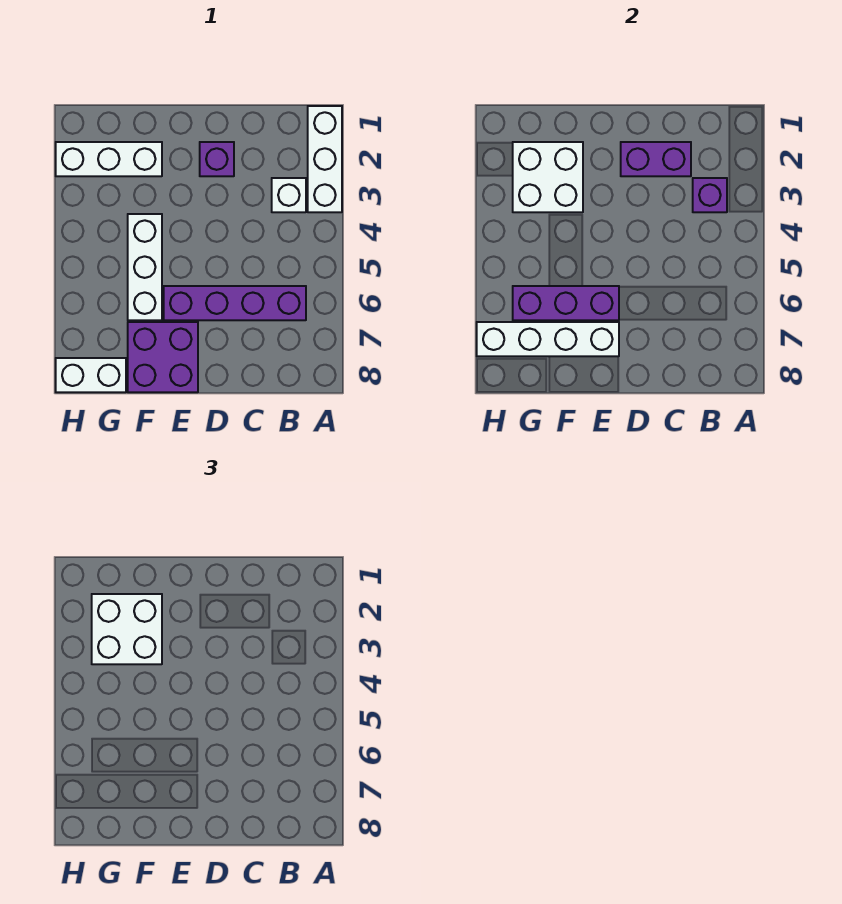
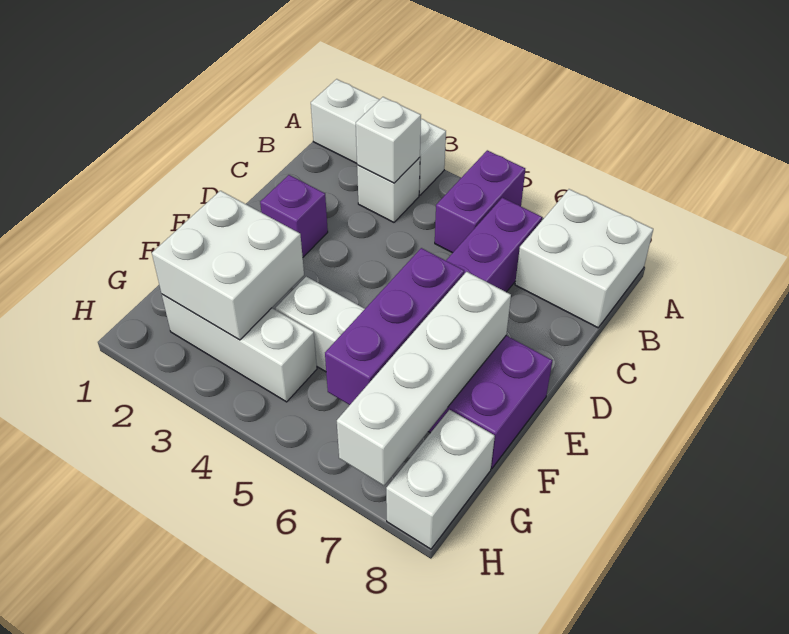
purple 1x1 brick [693,178,727,212] -> white 1x1 brick [356,97,421,183]
purple 1x2 brick [621,142,691,176] -> purple 1x2 brick moved to [435,150,525,253]
white 1x3 brick [56,142,162,176] -> white 1x3 brick turned to [162,294,317,402]
white 2x2 brick [92,594,162,664] -> white 2x2 brick moved to [515,189,653,328]

